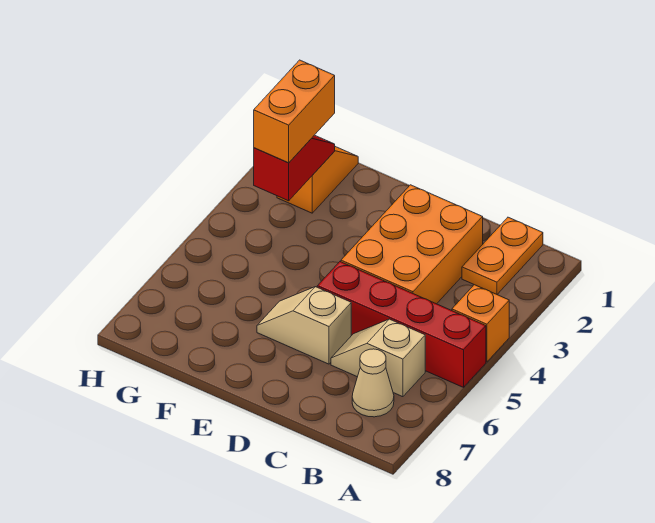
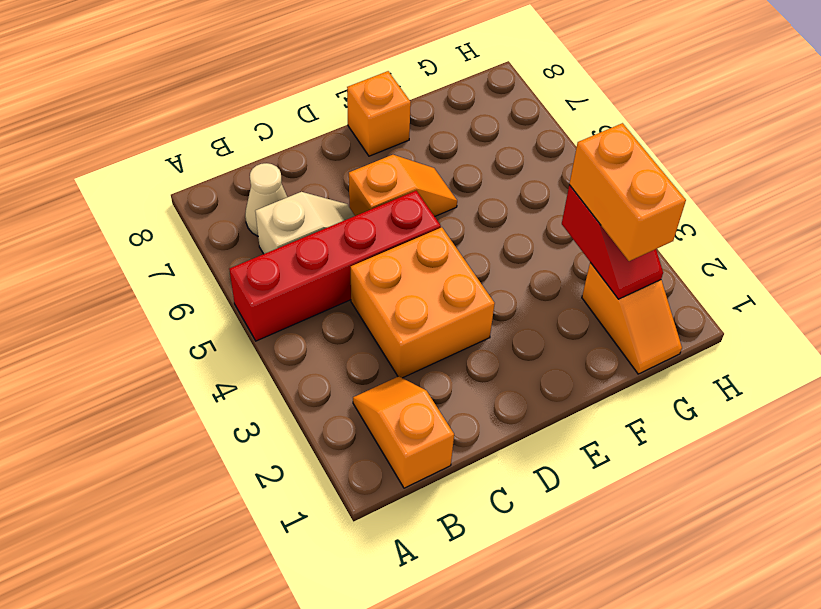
orange 1x1 brick [452,285,509,362] -> orange 1x1 brick moved to [347,71,411,156]
orange 1x2 plate [462,217,543,294] -> orange 1x2 slope [353,376,454,488]
orange 2x3 brick [341,185,483,304] -> orange 2x2 brick [351,227,495,378]
tan 1x2 slope [257,287,351,364] -> orange 1x2 slope [349,155,457,216]

